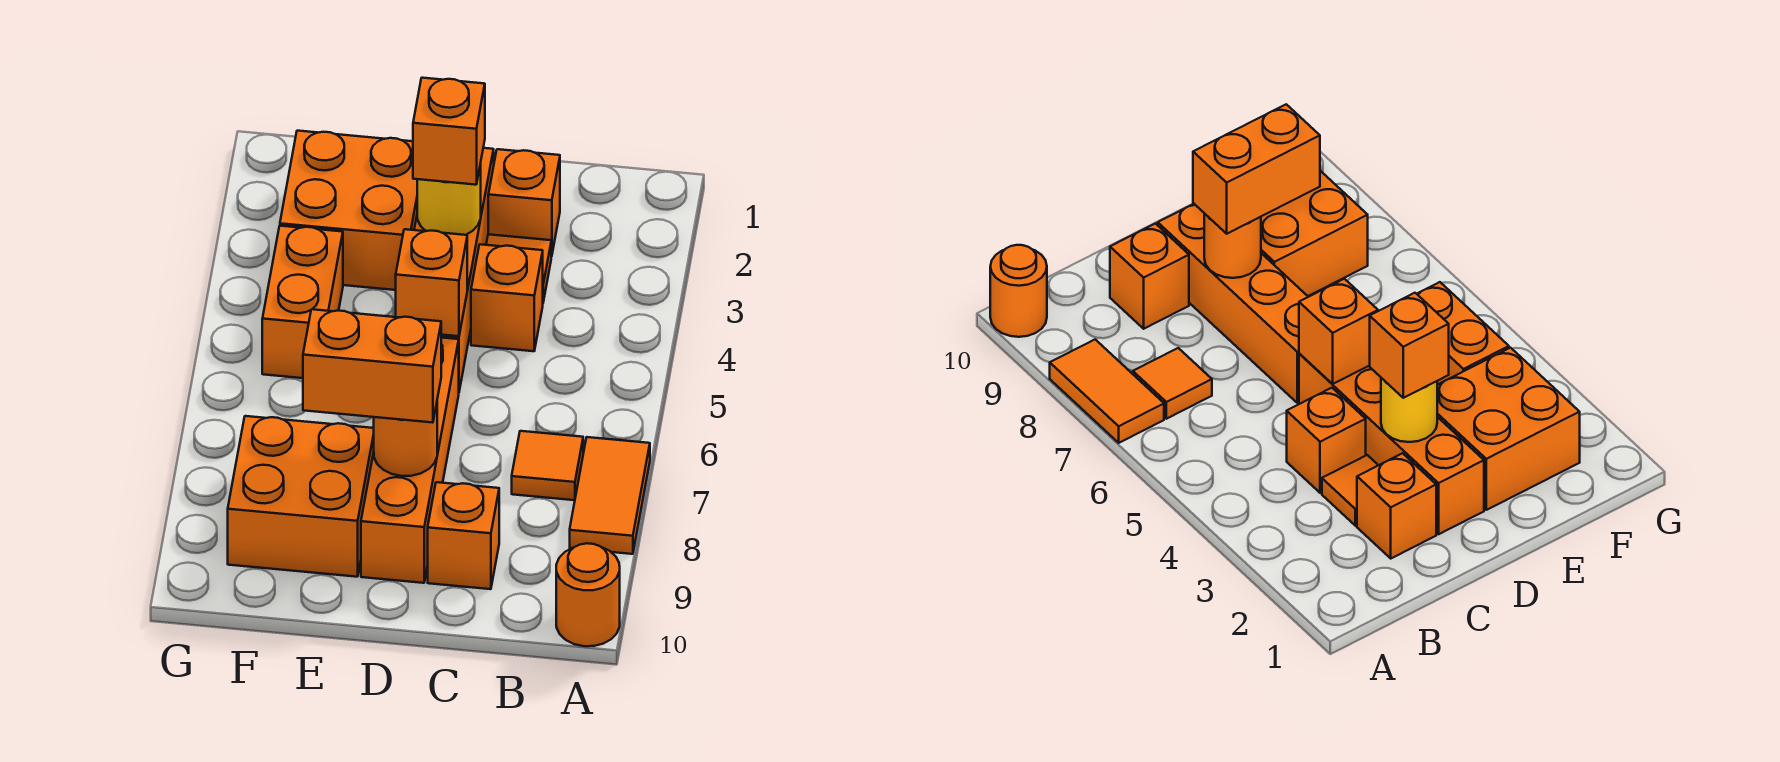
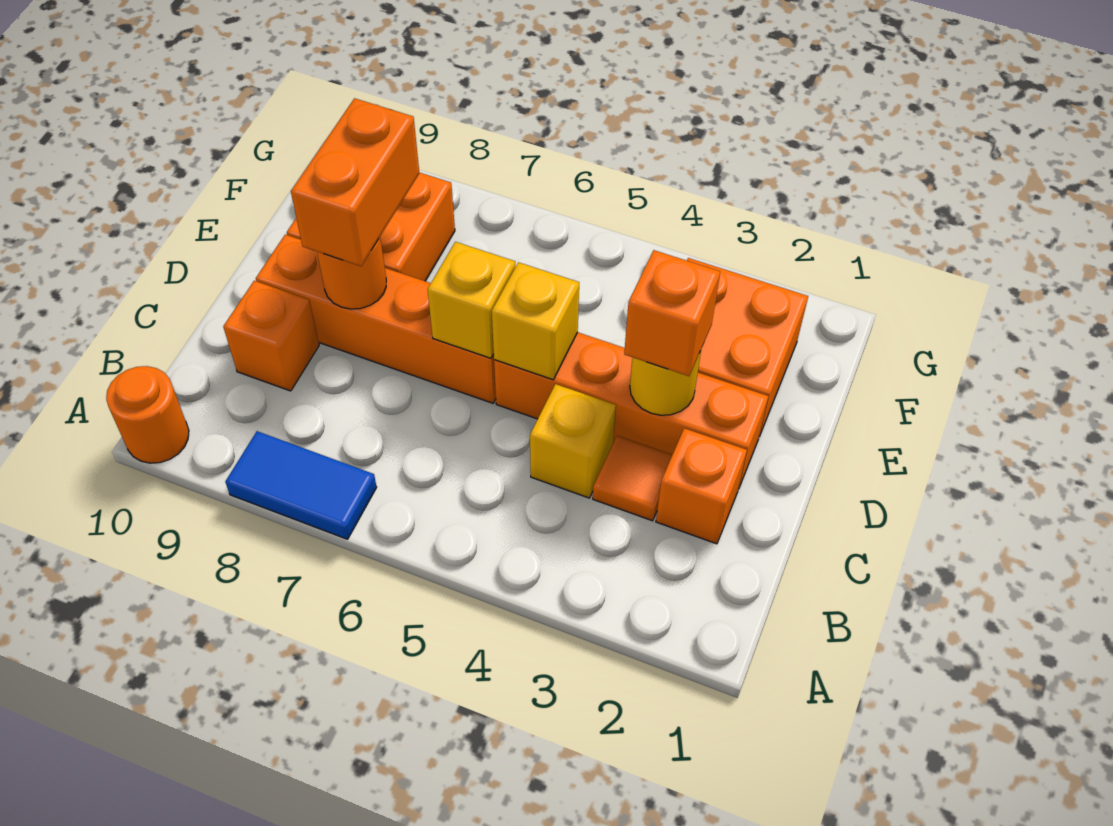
orange 1x2 tile [570,437,650,554] -> blue 1x2 tile [225,431,377,539]
orange 1x1 tile [512,431,583,500] -> none
orange 1x1 brick [471,244,543,351] -> yellow 1x1 brick [530,384,616,498]
orange 1x1 brick [396,229,467,336] -> yellow 1x1 brick [492,262,579,380]
none -> yellow 1x1 brick [427,242,515,358]
orange 1x2 brick [262,226,343,378] -> none

